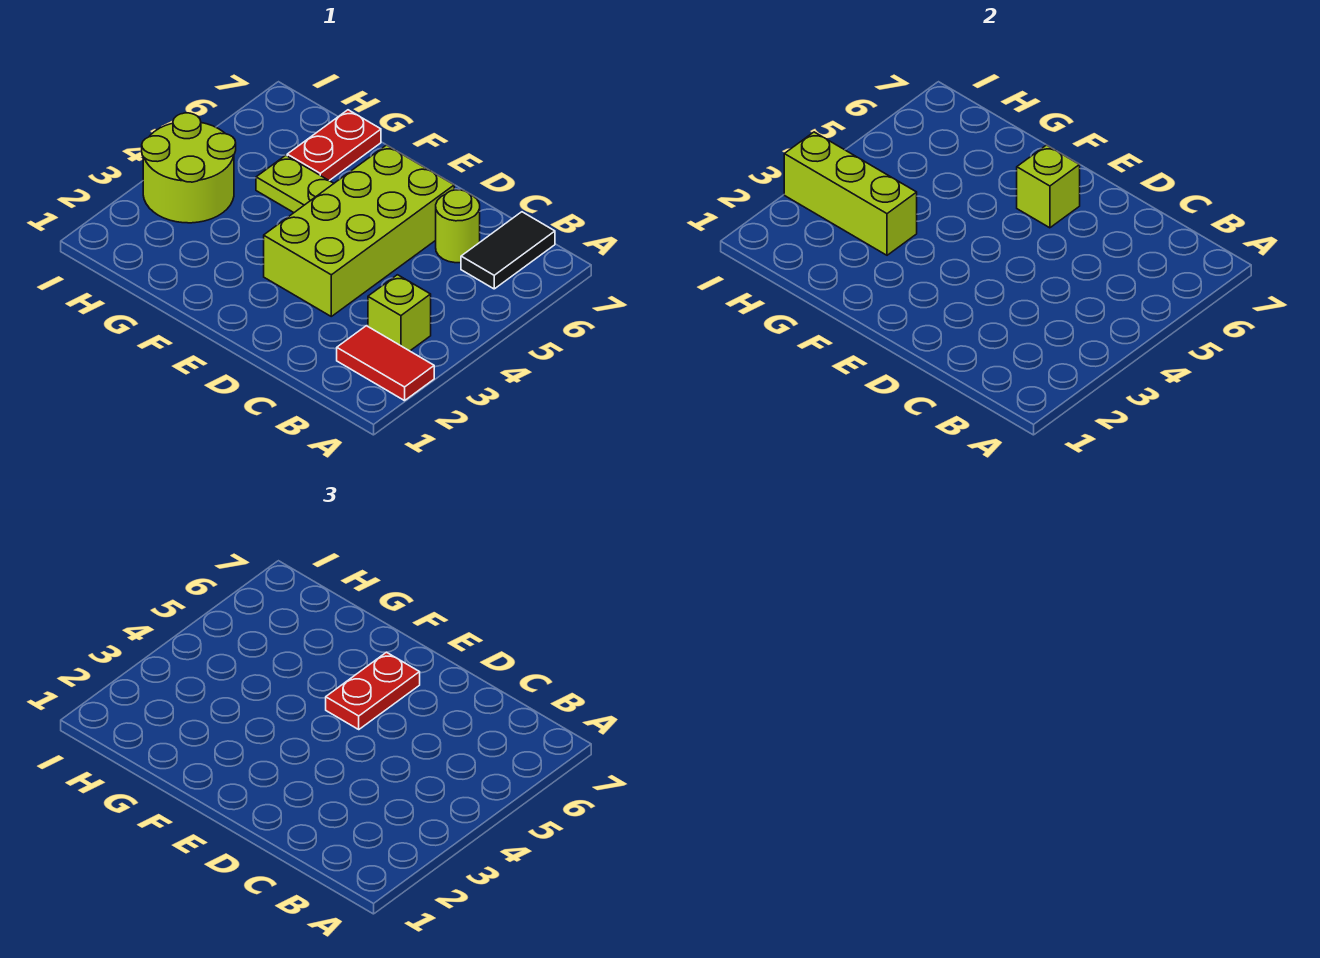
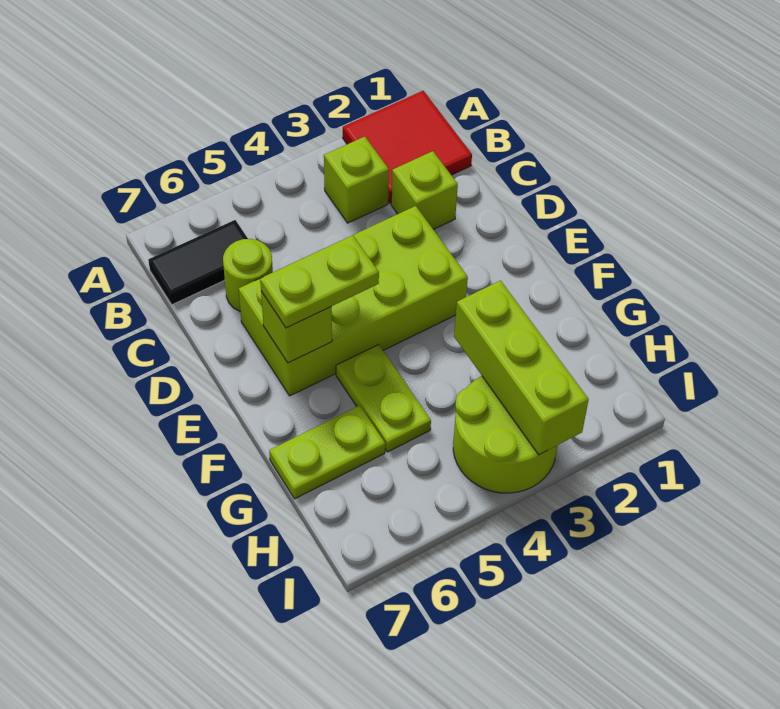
red 1x2 tile [337,326,434,401] -> red 2x2 tile [343,91,472,203]
none -> lime 1x1 brick [391,151,458,230]
red 1x2 plate [326,652,420,729] -> lime 1x2 plate [260,235,379,328]
red 1x2 plate [287,110,381,181] -> lime 1x2 plate [269,405,385,499]

